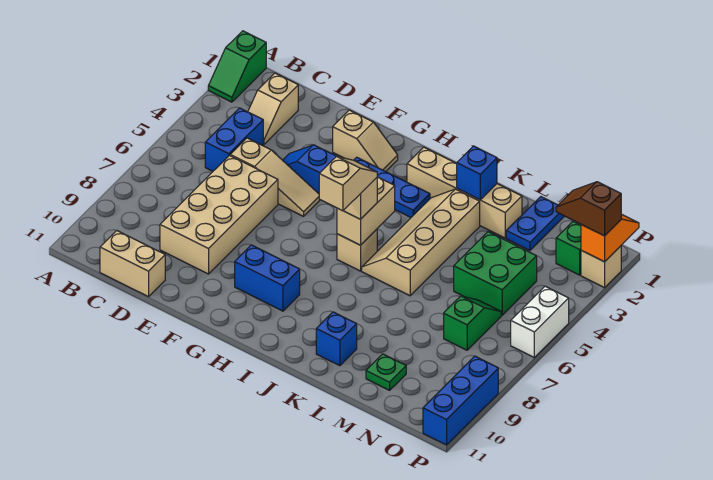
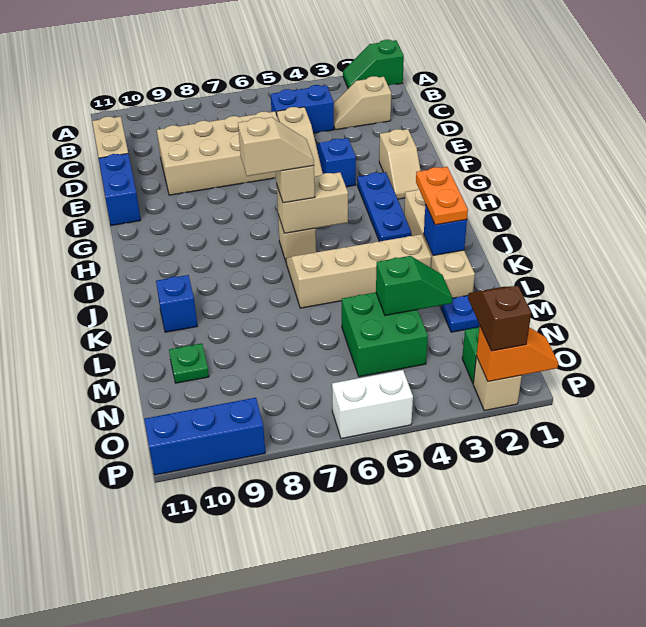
blue 1x2 brick [235,245,300,311] -> blue 1x2 brick moved to [99,154,141,226]
none -> orange 1x2 plate [416,167,468,225]
green 1x2 slope [444,296,501,350] -> green 1x2 slope moved to [376,256,452,315]

